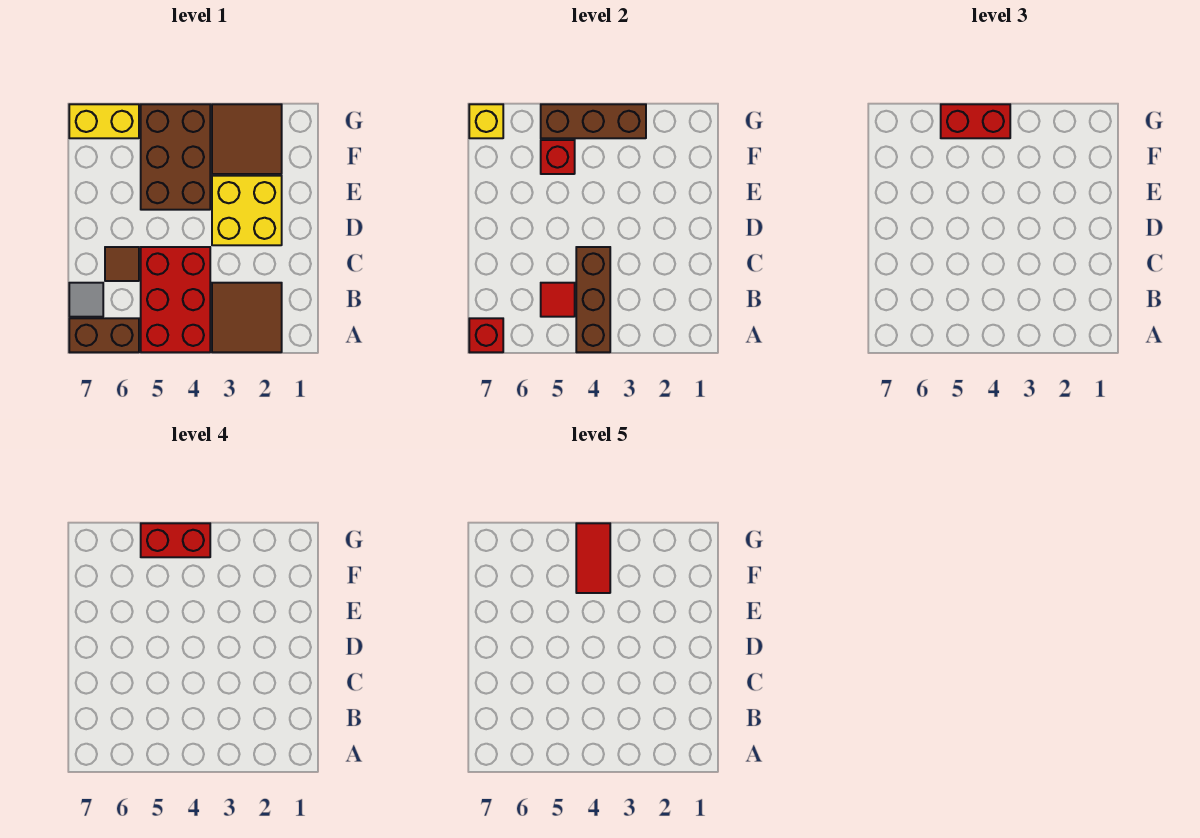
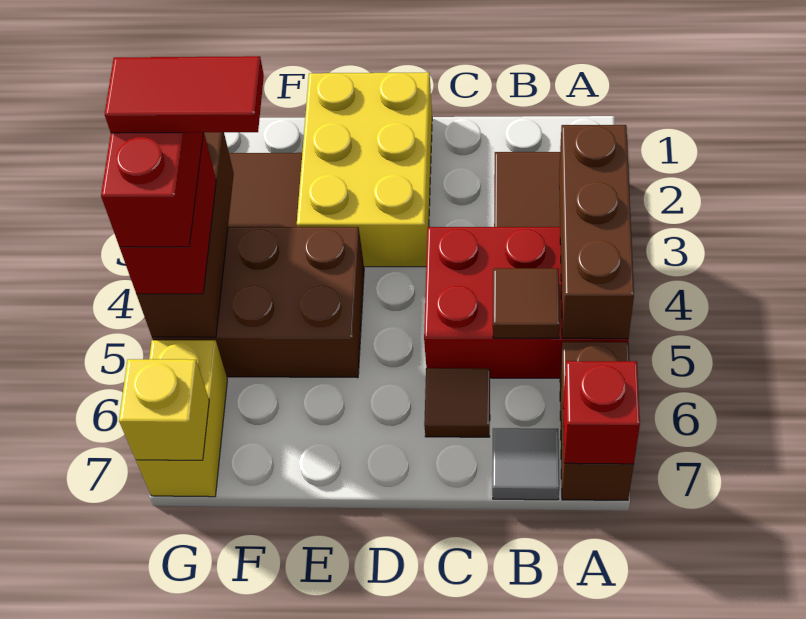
brown 1x3 brick [576,247,610,352] -> brown 1x3 brick turned to [559,125,634,339]
red 1x1 tile [541,283,575,317] -> brown 1x1 tile [493,268,560,338]
yellow 2x2 brick [212,176,282,245] -> yellow 2x3 brick [297,72,432,267]
red 1x1 brick [541,140,575,174] -> none

